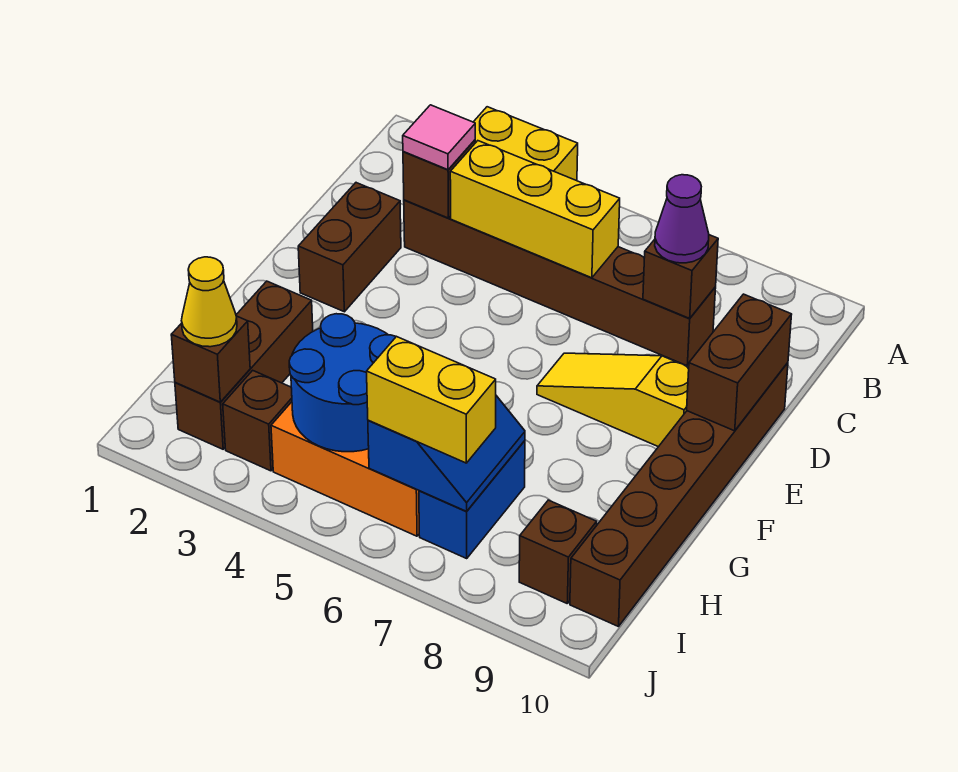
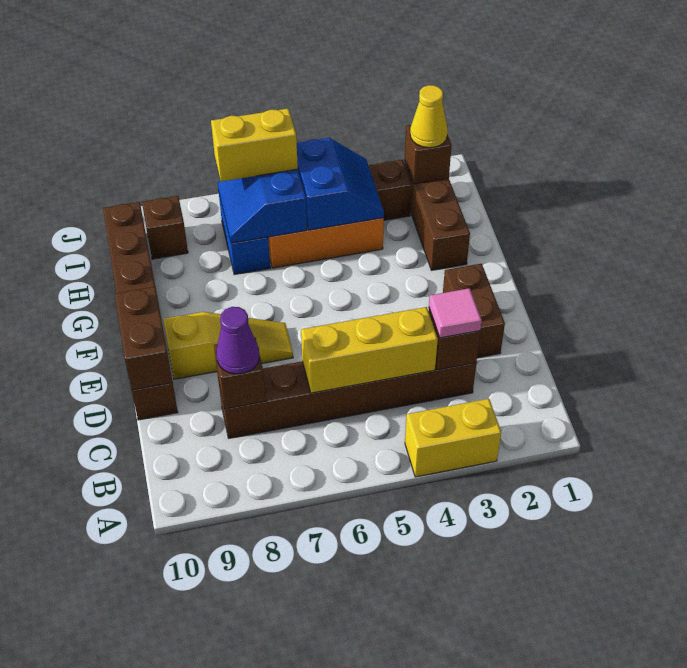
blue 2x2 round brick [289,314,396,452] -> blue 2x2 slope [297,138,384,230]

